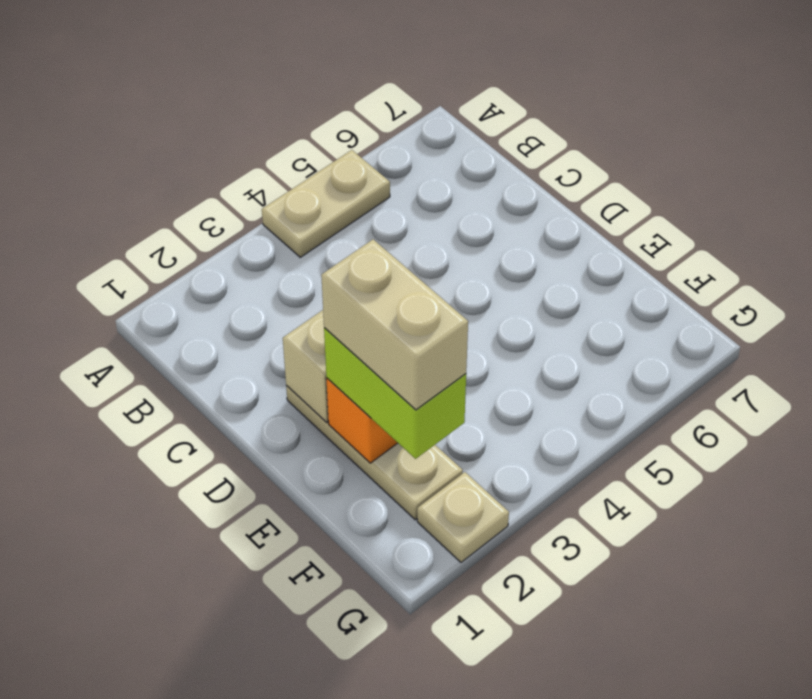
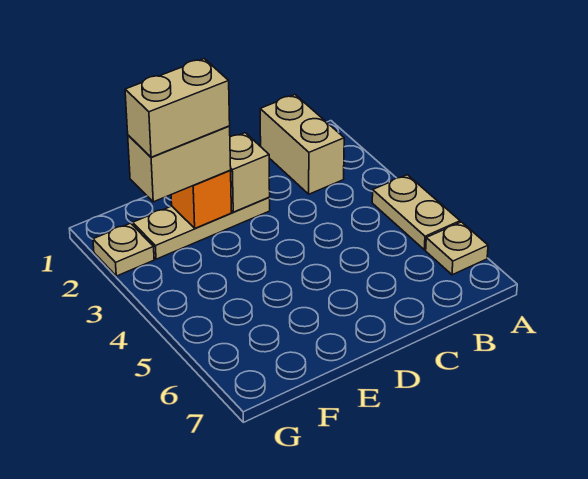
none -> tan 1x1 plate [426,222,488,275]
none -> tan 1x2 brick [260,95,344,194]
lime 1x2 brick [324,328,466,459] -> tan 1x2 brick [128,126,231,202]

